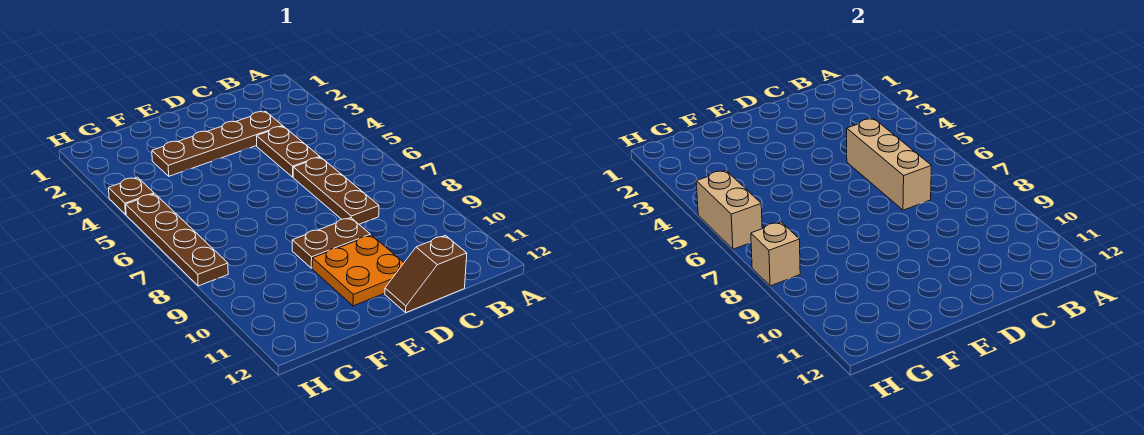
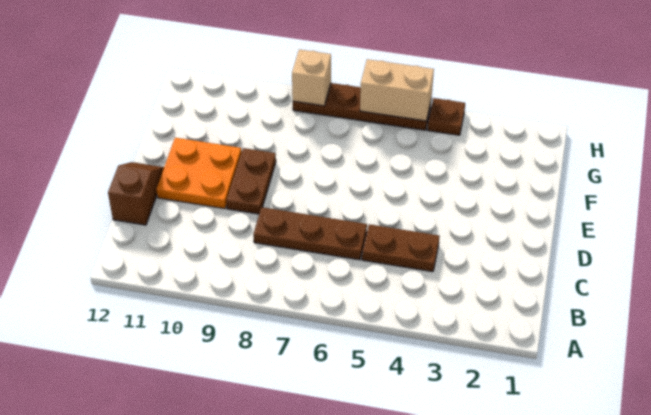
brown 1x4 plate [152,111,283,176] -> none
tan 1x3 brick [847,119,931,210] -> none

